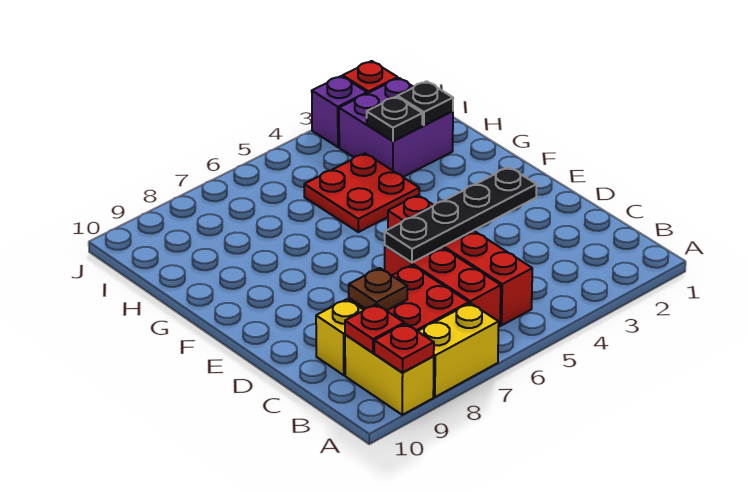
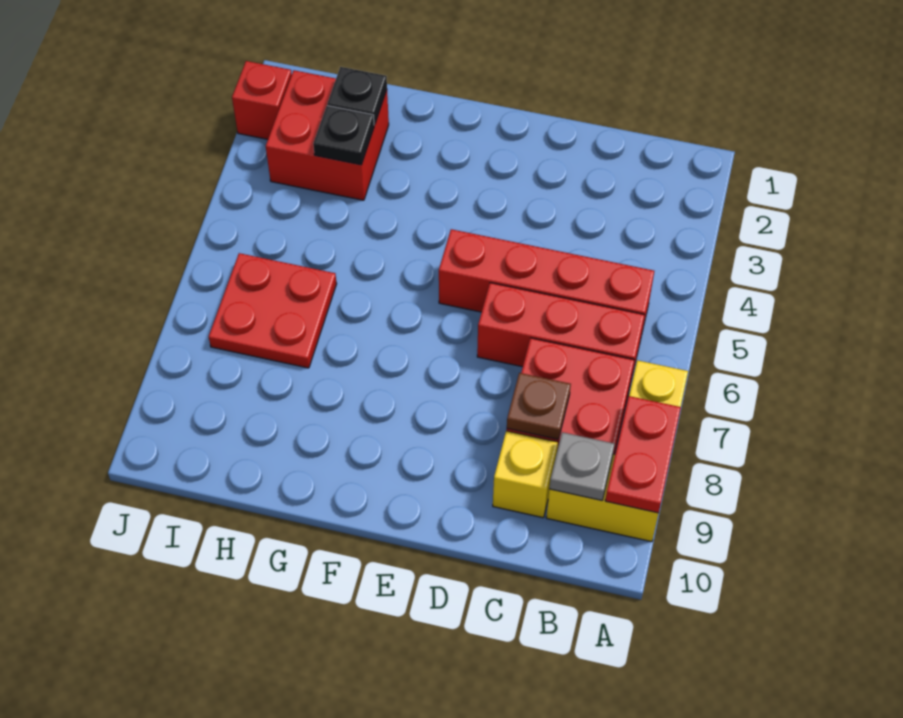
red 1x1 plate [374,324,434,373] -> red 1x2 plate [605,396,681,513]
red 1x1 plate [345,304,404,353] -> grey 1x1 plate [549,432,615,500]
black 1x4 plate [385,167,537,263] -> none
red 2x2 plate [304,153,419,232] -> red 2x2 plate moved to [209,253,337,368]
purple 2x2 brick [339,78,453,177] -> red 2x2 brick [266,70,389,200]
purple 1x1 brick [312,76,367,147] -> none

